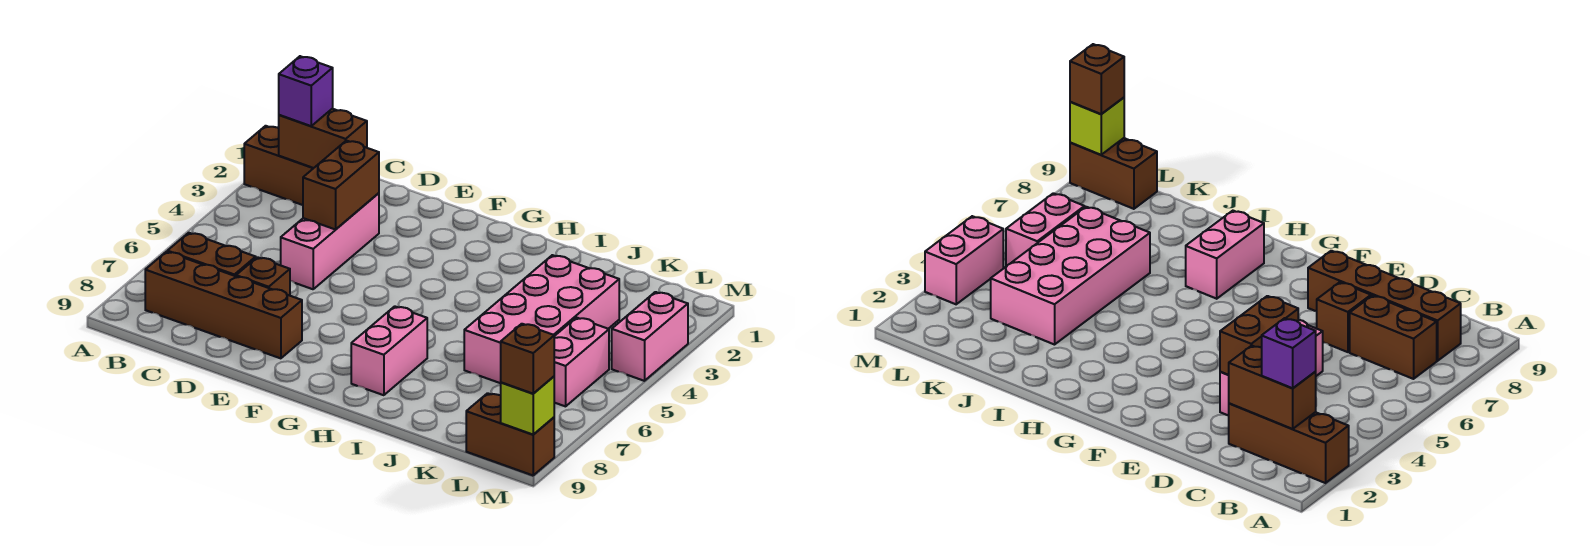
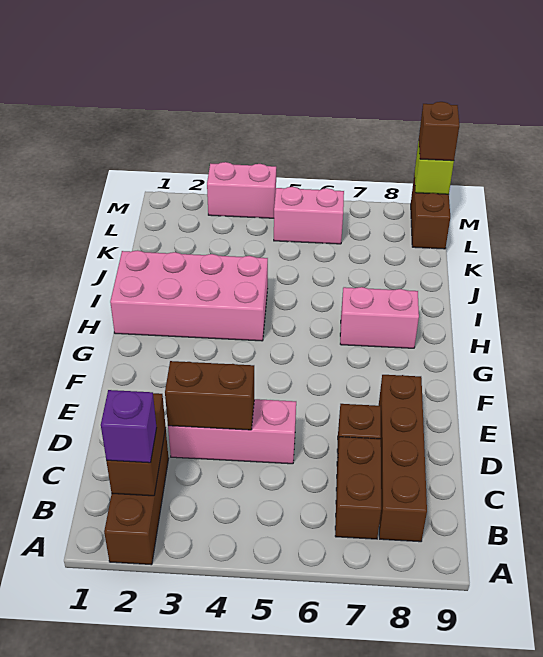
pink 2x4 brick [464,255,619,383] -> pink 2x4 brick moved to [110,250,268,341]

